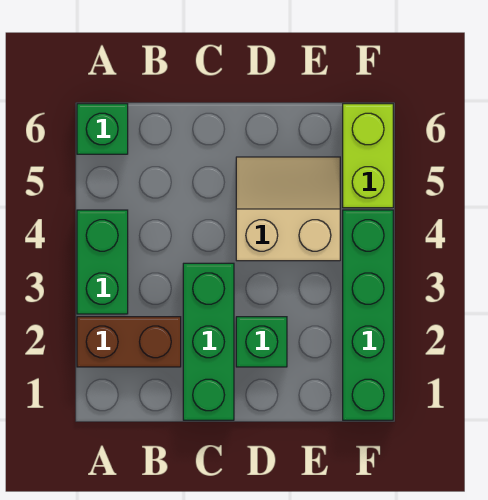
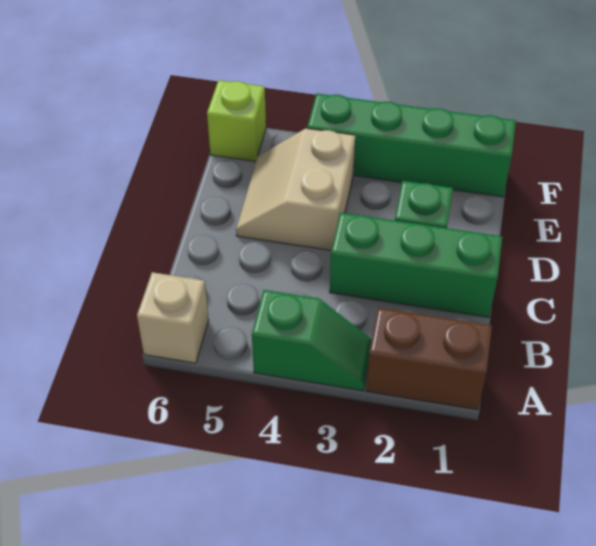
brown 1x2 brick [77,317,181,367] -> brown 1x2 brick turned to [366,308,492,410]
green 1x2 brick [77,210,128,314] -> green 1x2 slope [252,290,372,391]
green 1x1 brick [77,104,128,154] -> tan 1x1 brick [137,272,209,363]
lime 1x2 brick [343,104,393,208] -> lime 1x1 brick [207,80,266,162]

